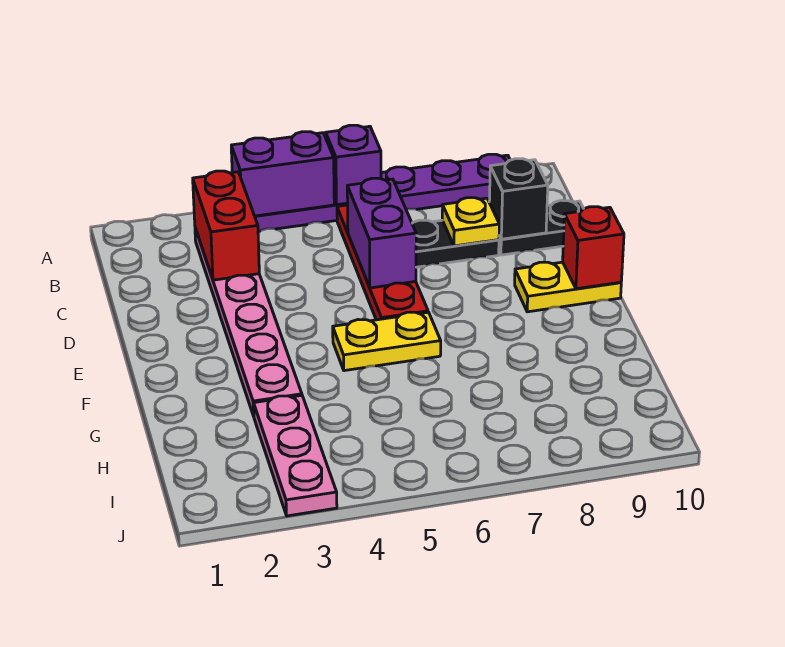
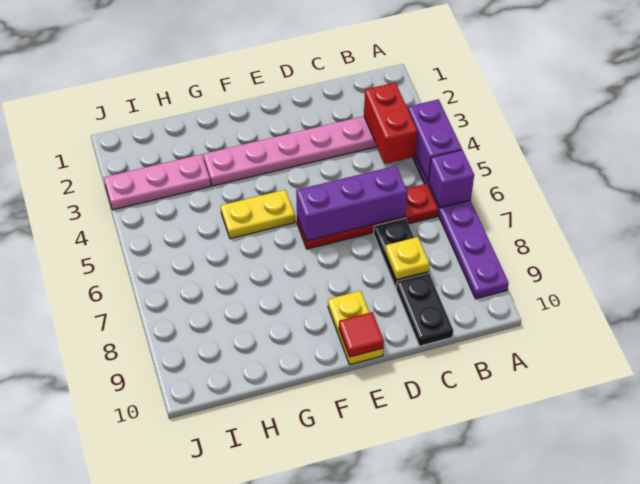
red 1x2 brick [193,171,259,280] -> red 1x2 brick turned to [364,83,417,164]
purple 1x2 brick [347,178,416,288] -> purple 1x3 brick [296,166,407,241]
black 1x1 brick [489,159,548,239] -> none
red 1x1 brick [563,207,624,289] -> red 1x1 tile [339,312,384,357]
yellow 1x2 plate [333,312,441,371] -> yellow 1x2 plate turned to [221,190,295,239]

